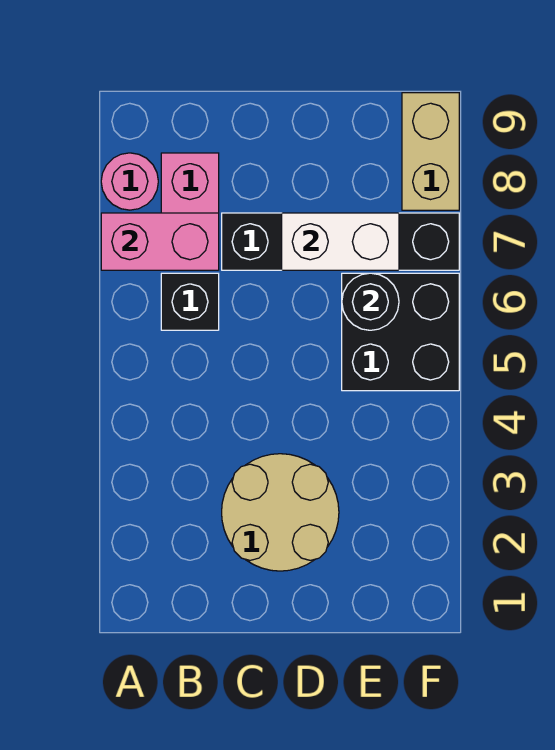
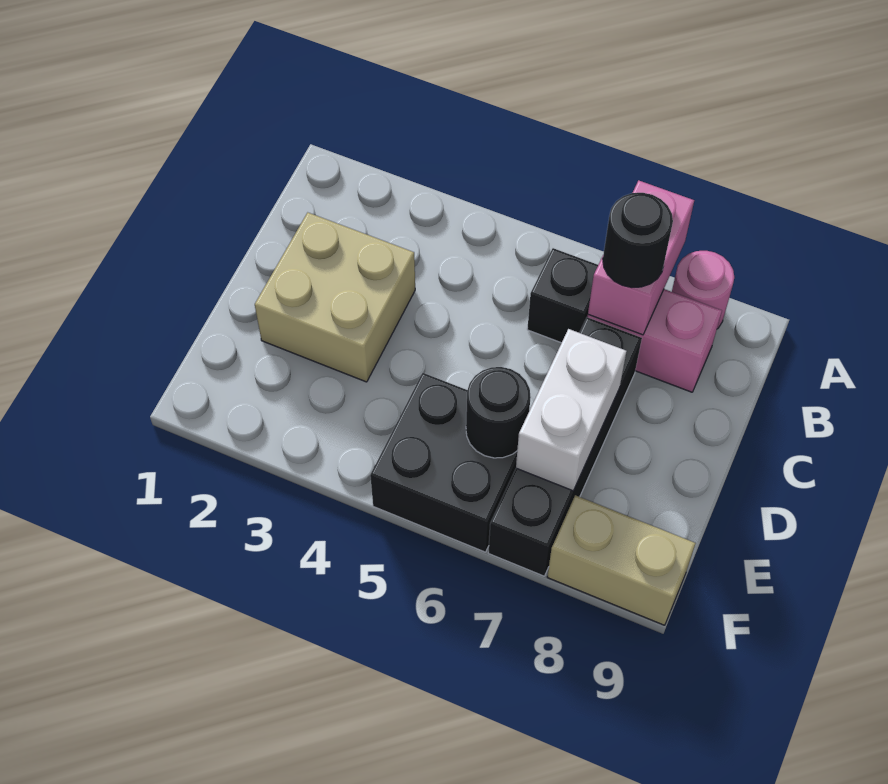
none -> black 1x1 round brick [603,193,673,287]
tan 2x2 round brick [222,454,339,571] -> tan 2x2 brick [255,213,415,382]

